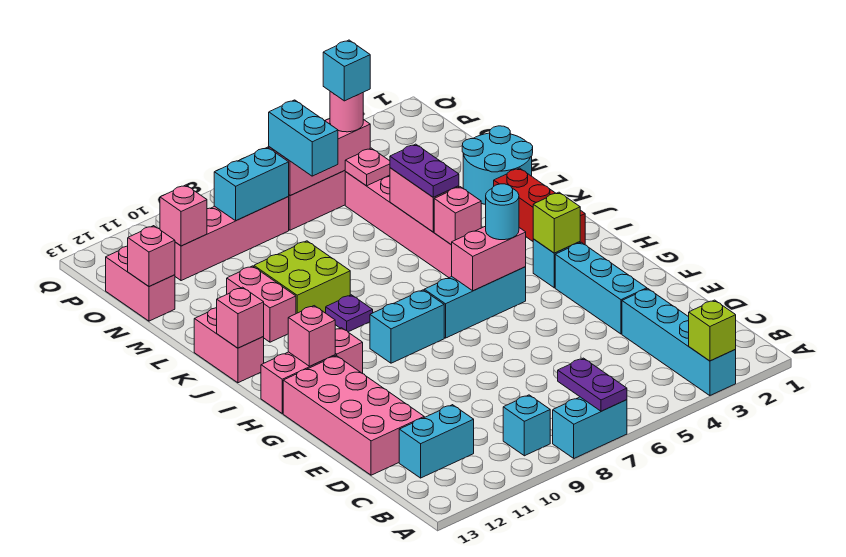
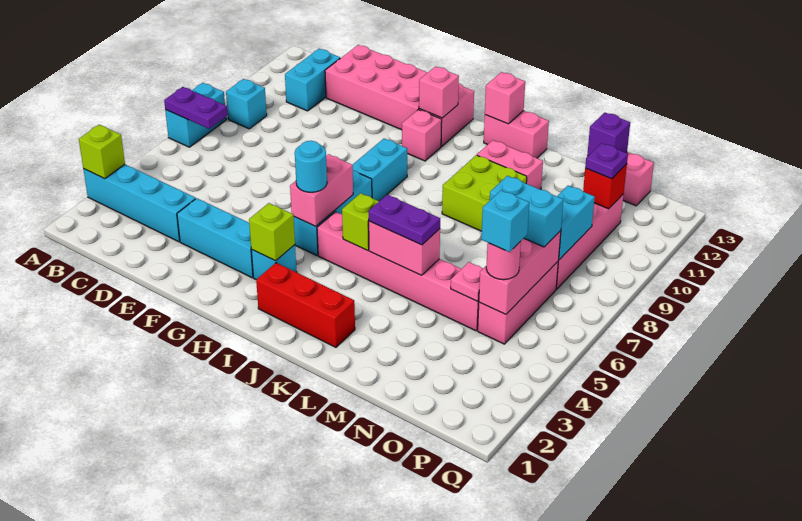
pink 1x1 brick [434,187,481,245] -> lime 1x1 brick [342,193,379,251]
purple 1x1 plate [326,295,373,332] -> purple 1x1 plate moved to [585,143,628,179]
cyan 2x2 round brick [462,126,533,205] -> none
pink 1x1 brick [128,226,175,287] -> purple 1x1 brick [587,113,630,156]
pink 1x1 brick [160,185,207,246] -> red 1x1 brick [583,164,627,209]

